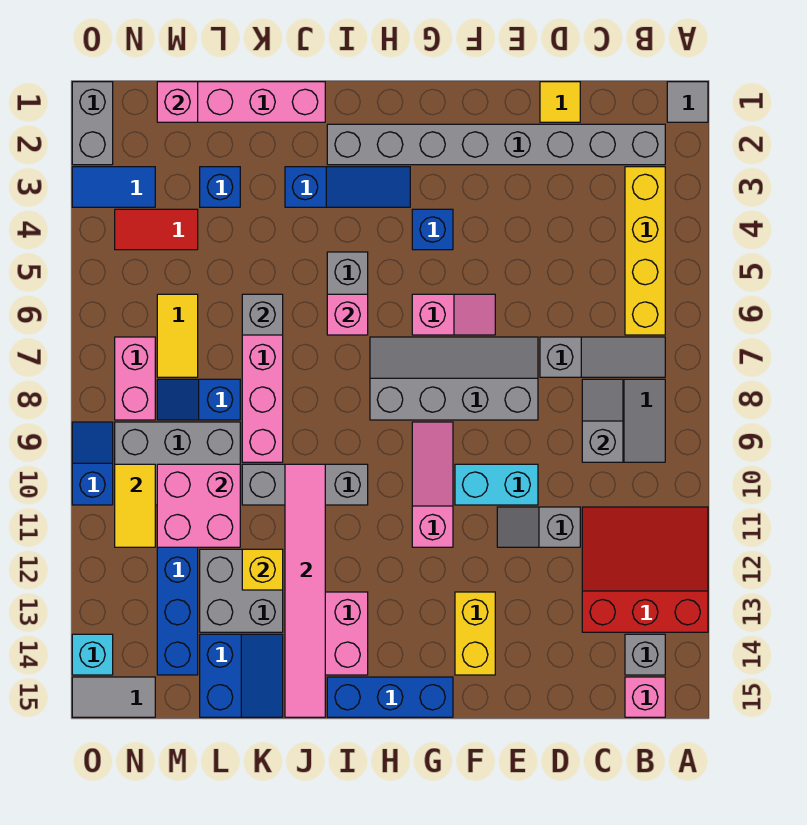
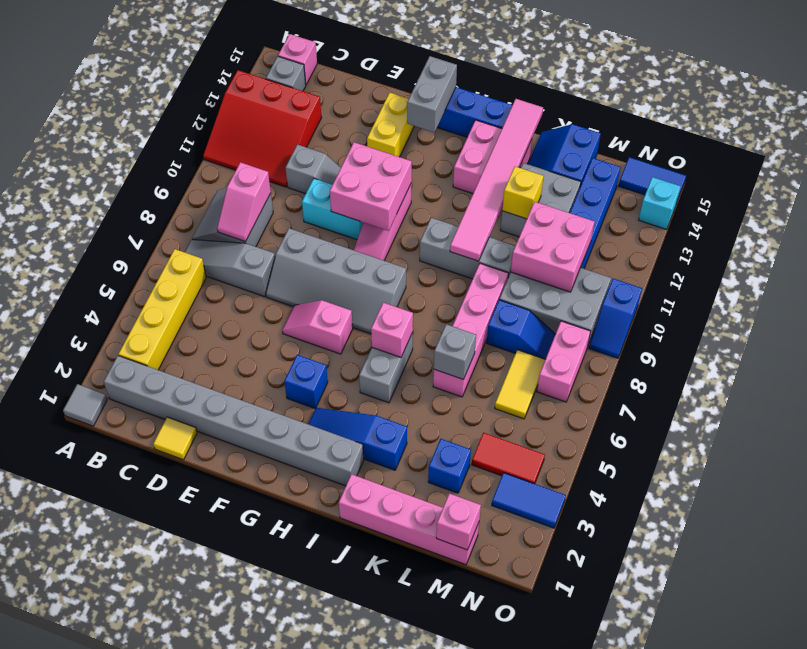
grey 1x2 slope [582,379,623,462] -> pink 1x2 slope [217,162,271,242]
none -> pink 2x2 brick [330,142,412,231]
yellow 1x2 tile [115,464,155,547] -> none
grey 1x2 tile [72,677,155,717] -> blue 1x2 tile [619,157,686,201]
grey 1x2 brick [72,82,113,165] -> grey 1x2 brick moved to [407,56,457,132]

